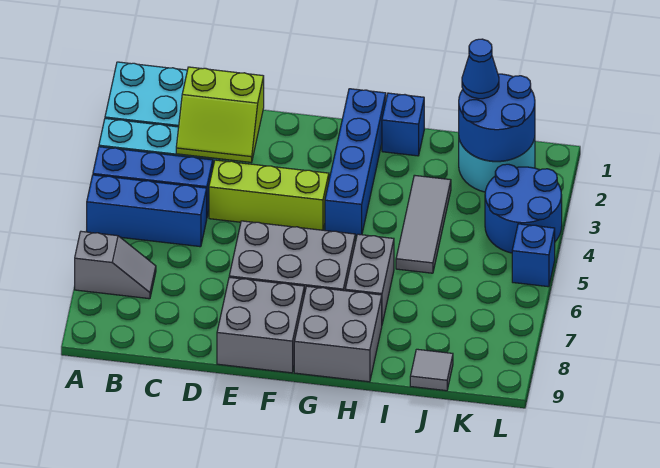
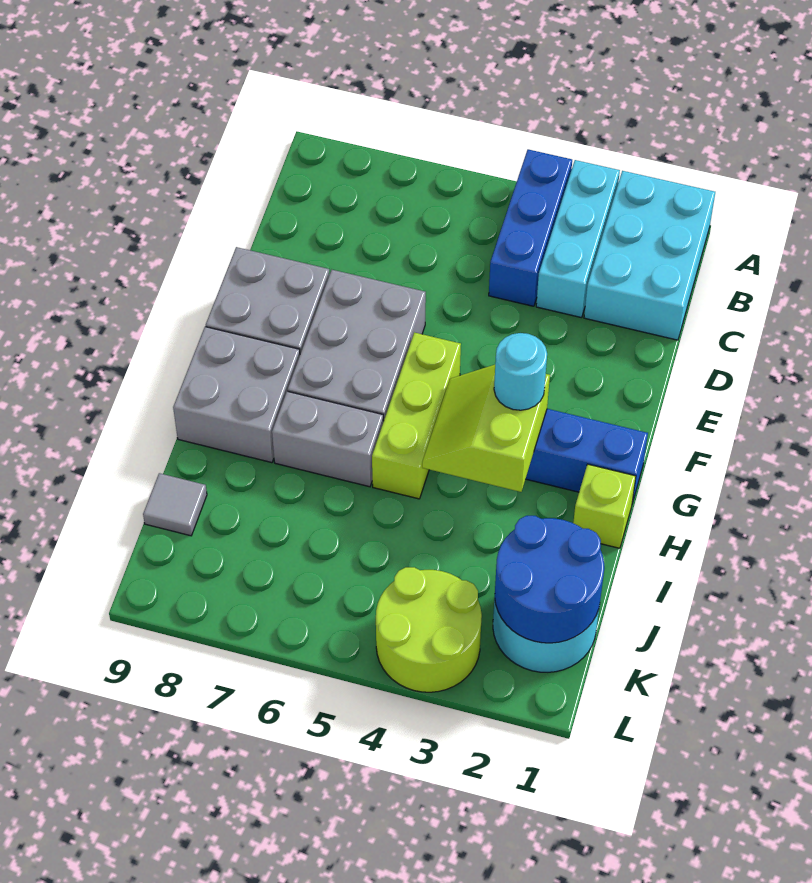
blue 1x3 brick [87,175,207,247] -> none
grey 1x2 slope [75,231,156,299] -> none
lime 2x2 slope [176,67,264,162] -> lime 2x2 slope moved to [422,365,550,492]
lime 1x3 brick [209,160,329,230] -> lime 1x3 brick moved to [372,332,461,499]
none -> cyan 1x1 round brick [494,333,547,410]
blue 1x1 brick [382,93,424,156] -> lime 1x1 brick [573,464,636,548]
grey 1x3 tile [396,175,451,273] -> none
blue 1x1 cone [462,39,499,99] -> none
blue 2x2 round brick [485,164,562,253] -> lime 2x2 round brick [376,567,482,692]
blue 1x1 brick [512,224,555,287] -> none

